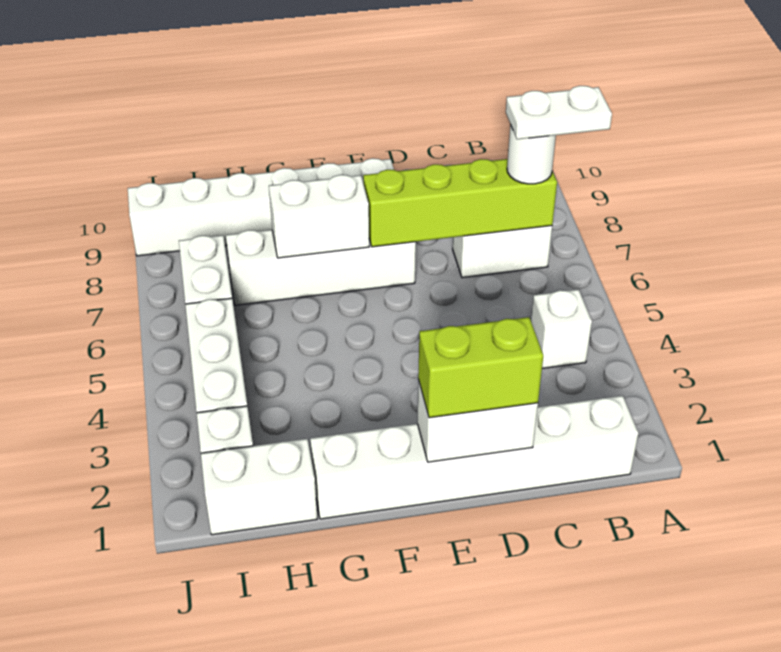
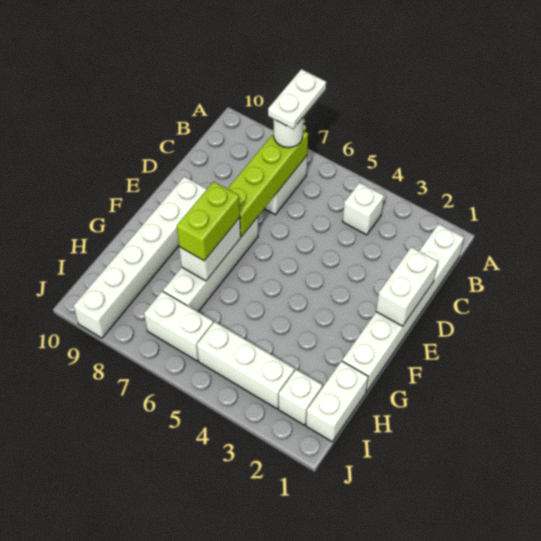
lime 1x2 brick [418,317,543,418] -> lime 1x2 brick moved to [177,181,240,261]

